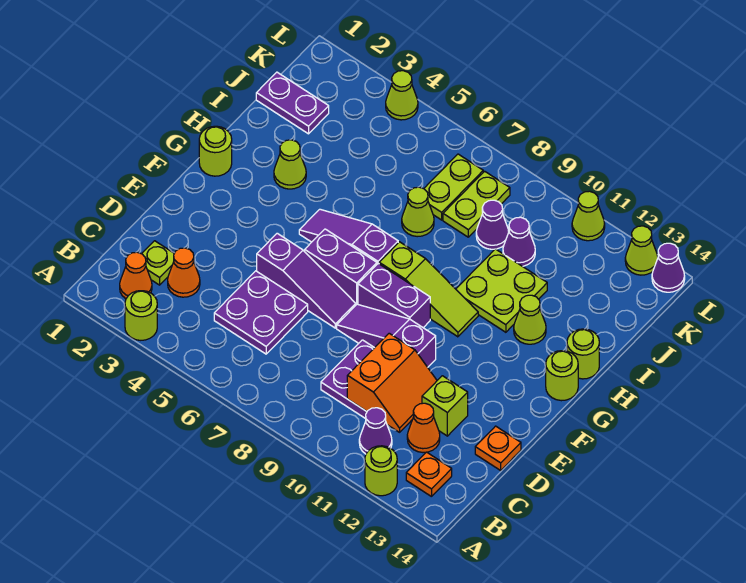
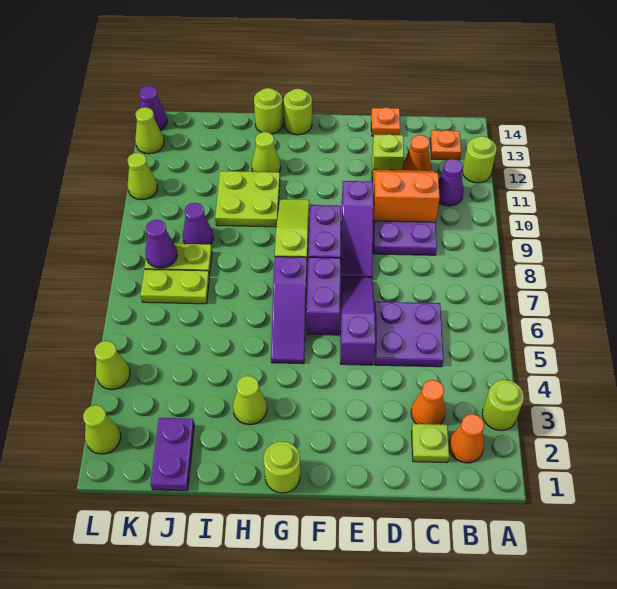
lime 1x1 cone [402,187,434,237] -> lime 1x1 cone moved to [83,405,121,454]
purple 1x1 cone [503,217,535,266] -> purple 1x1 cone moved to [145,220,177,268]

